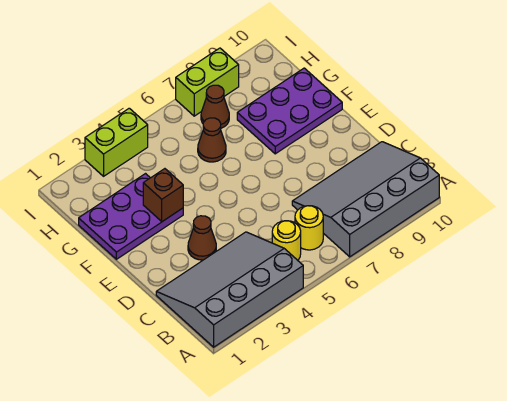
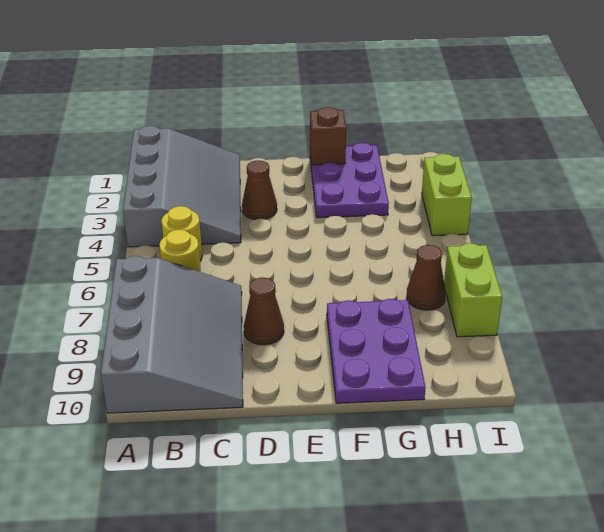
brown 1x1 brick [143,169,183,222] -> brown 1x1 brick moved to [310,107,346,165]
brown 1x1 cone [198,118,226,162] -> brown 1x1 cone moved to [244,277,284,345]

